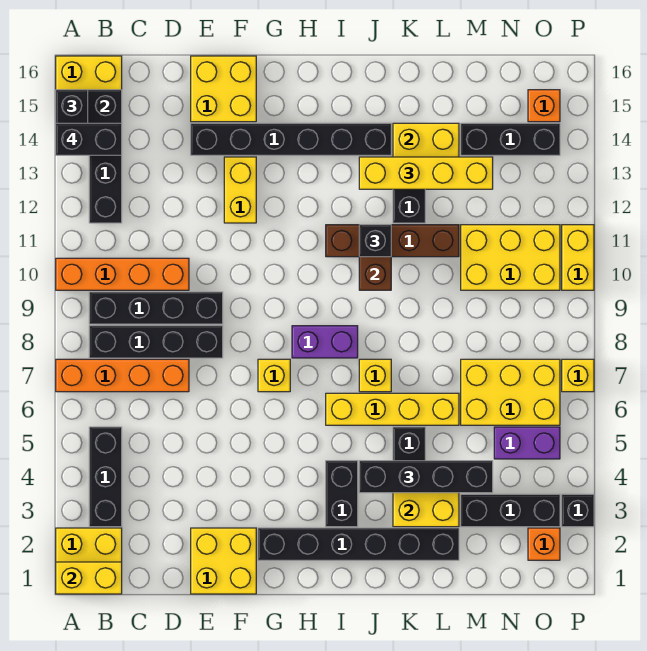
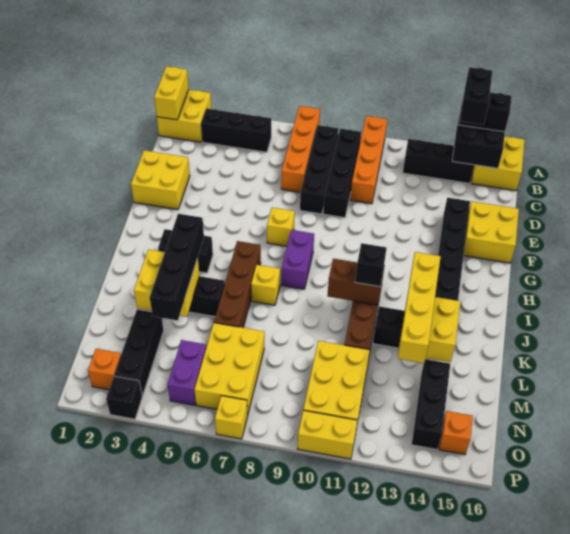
yellow 1x2 brick [224,157,256,223] -> none
black 1x6 brick [258,528,459,560] -> none
yellow 1x4 brick [326,393,459,425] -> brown 1x4 brick [214,241,261,328]

